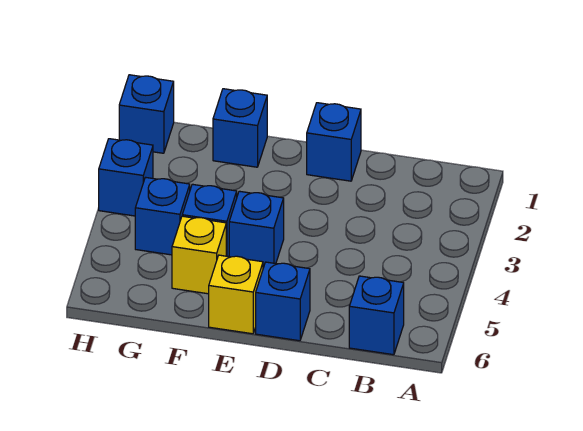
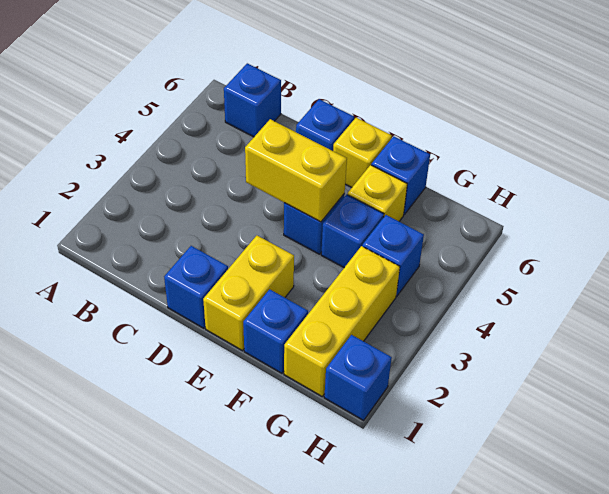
none -> yellow 1x2 brick [245,119,347,222]
none -> yellow 1x2 brick [203,236,294,351]
none -> yellow 1x3 brick [284,246,400,396]
blue 1x1 brick [99,139,153,216] -> blue 1x1 brick moved to [372,136,430,215]

